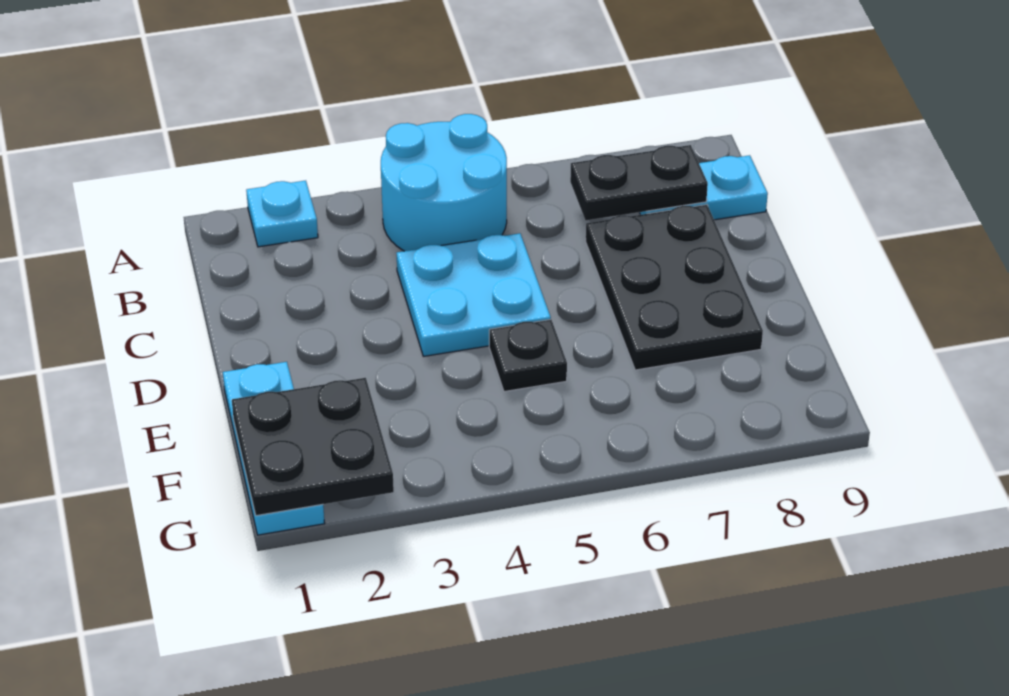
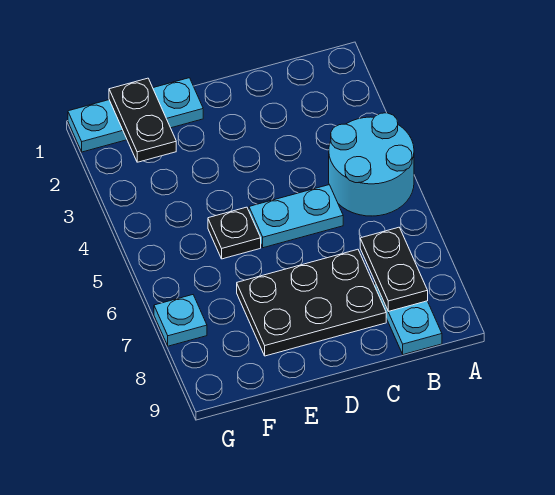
cyan 1x1 plate [246,181,318,247] -> cyan 1x1 plate moved to [154,295,207,346]
cyan 2x2 plate [397,233,551,356] -> cyan 1x2 plate [249,185,343,248]
black 2x2 plate [232,378,394,516] -> black 1x2 plate [109,78,176,162]

